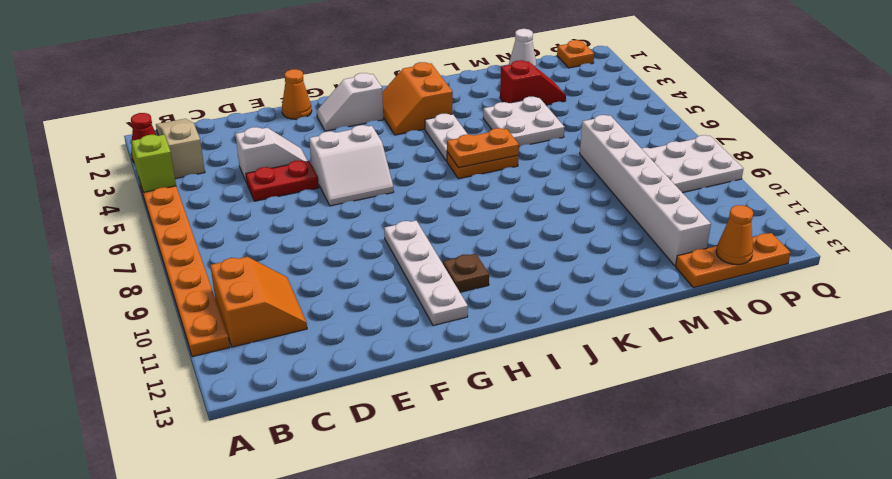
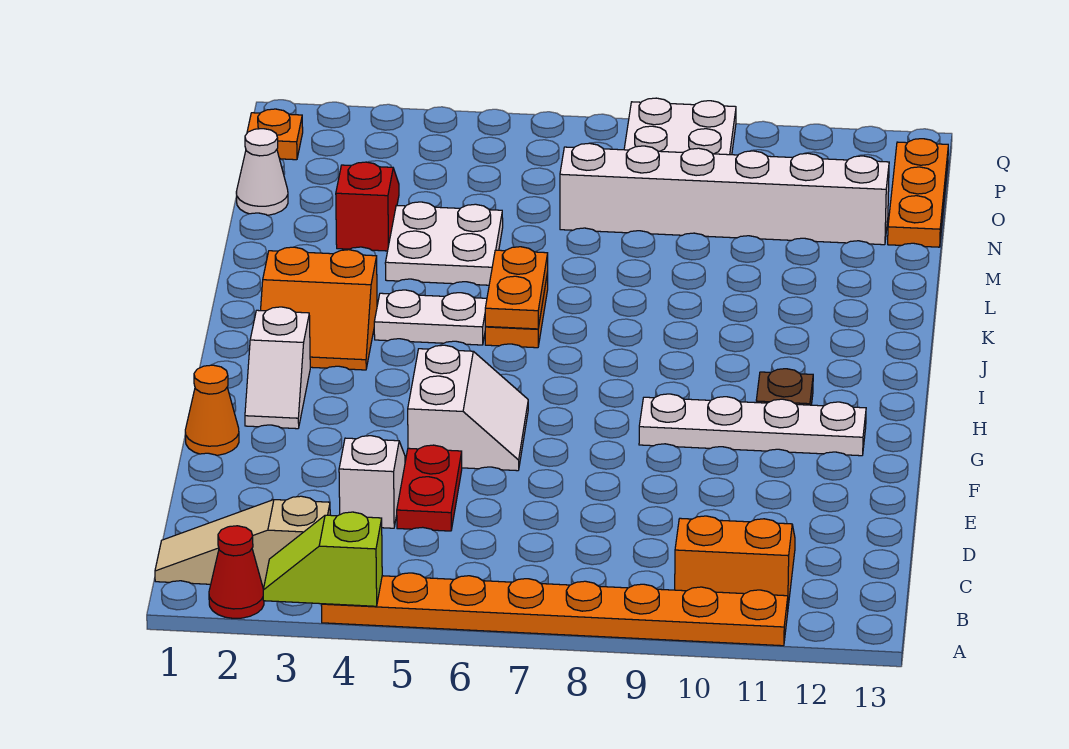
orange 1x1 cone [716,205,753,265] -> none

